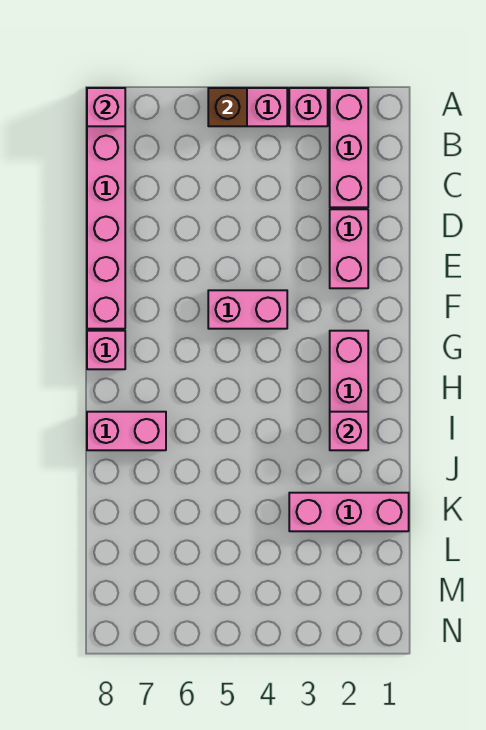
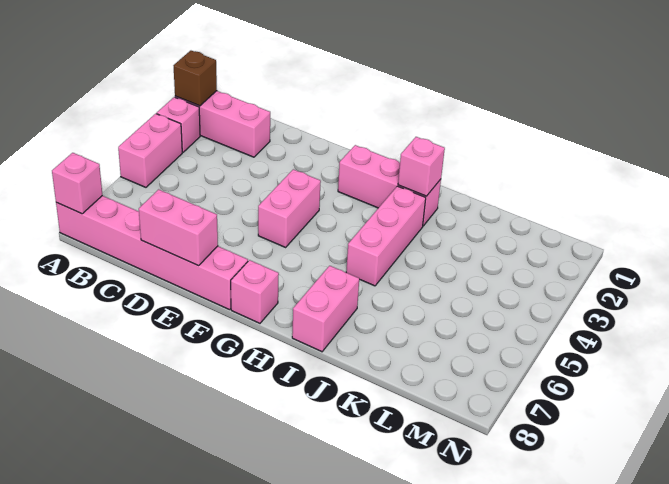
brown 1x1 brick [208,88,247,126] -> brown 1x1 brick moved to [173,51,217,106]
pink 1x2 brick [330,209,368,288] -> pink 1x2 brick moved to [139,189,218,266]
pink 1x3 brick [289,493,409,531] -> pink 1x3 brick moved to [346,186,426,286]

